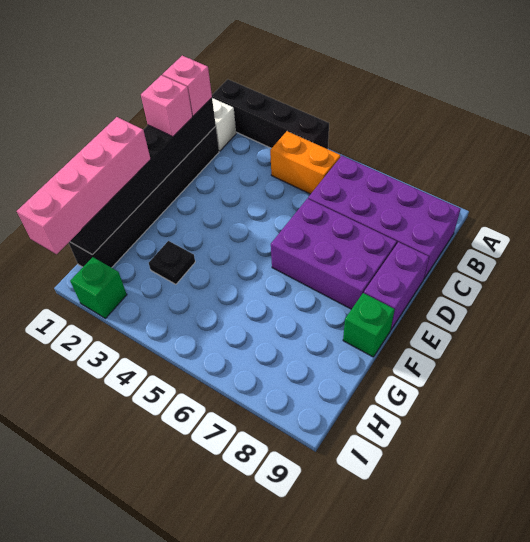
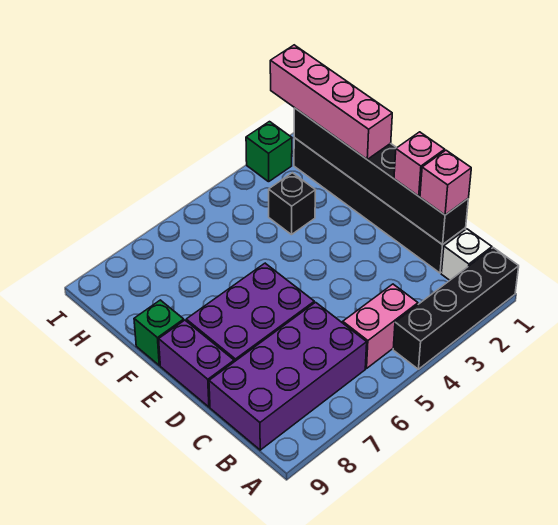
orange 1x2 brick [270,131,340,194] -> pink 1x2 brick [343,284,418,368]
black 1x1 plate [149,241,195,284] -> black 1x1 brick [269,173,315,235]

